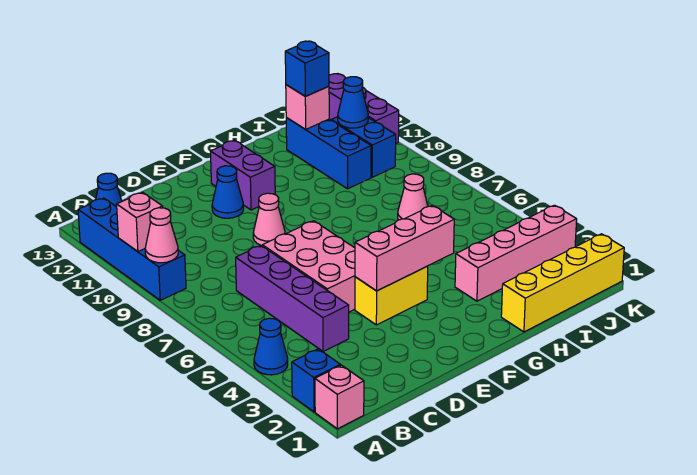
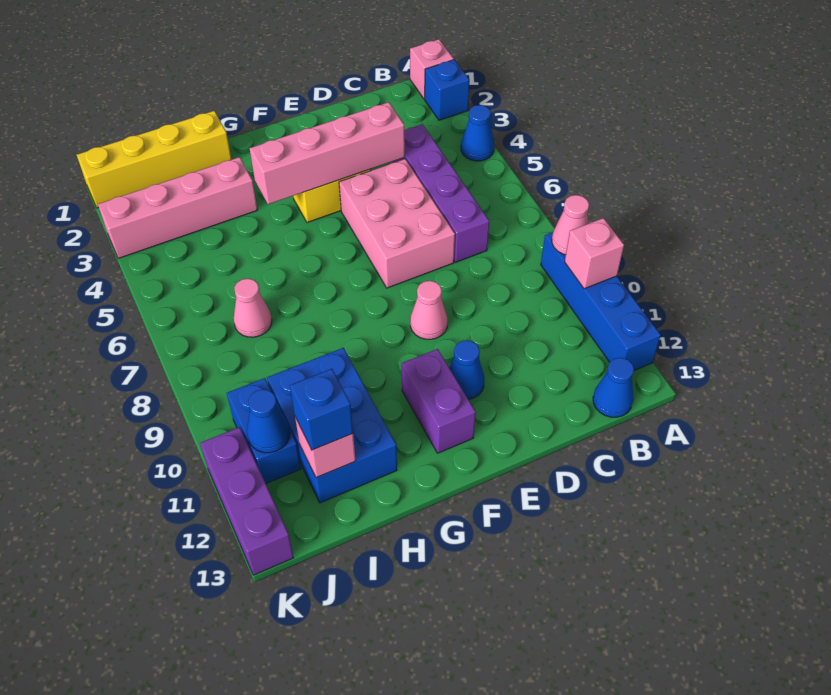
pink 1x3 brick [355,205,454,291] -> pink 1x4 brick [249,102,405,204]
blue 1x3 brick [286,118,371,189] -> blue 2x3 brick [267,348,397,503]

